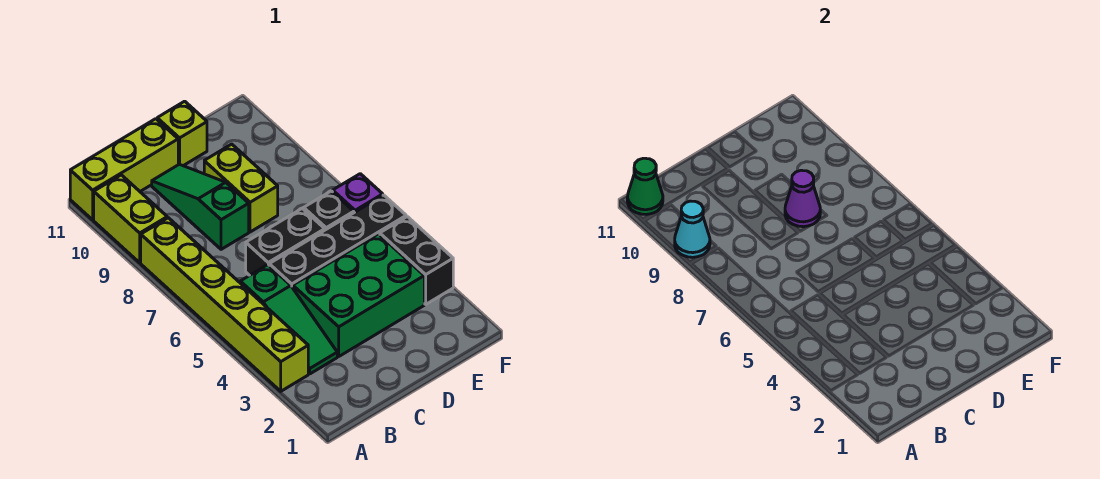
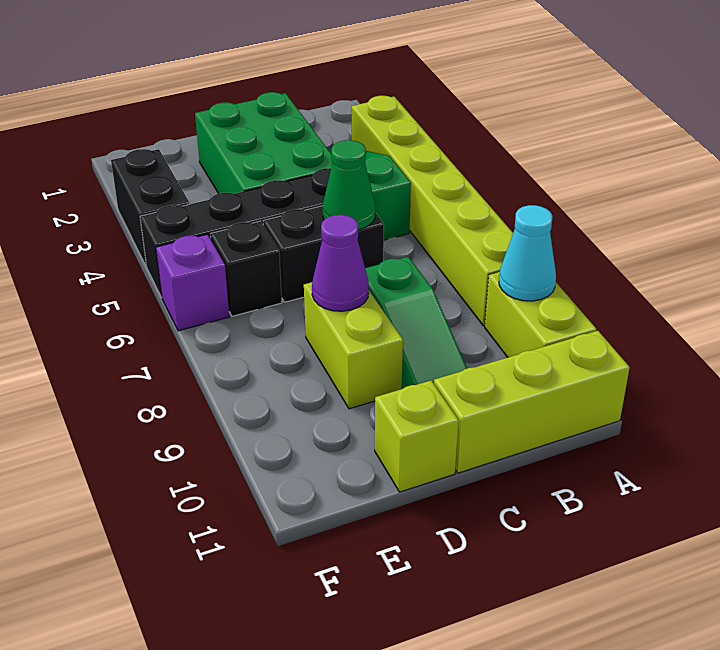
green 1x1 cone [627,158,663,214] -> green 1x1 cone moved to [323,140,375,230]
green 2x3 brick [293,234,424,356] -> green 2x3 brick turned to [195,92,332,194]

